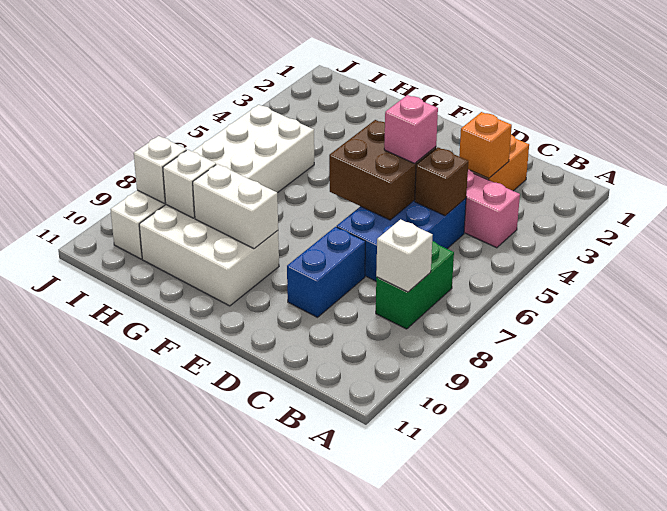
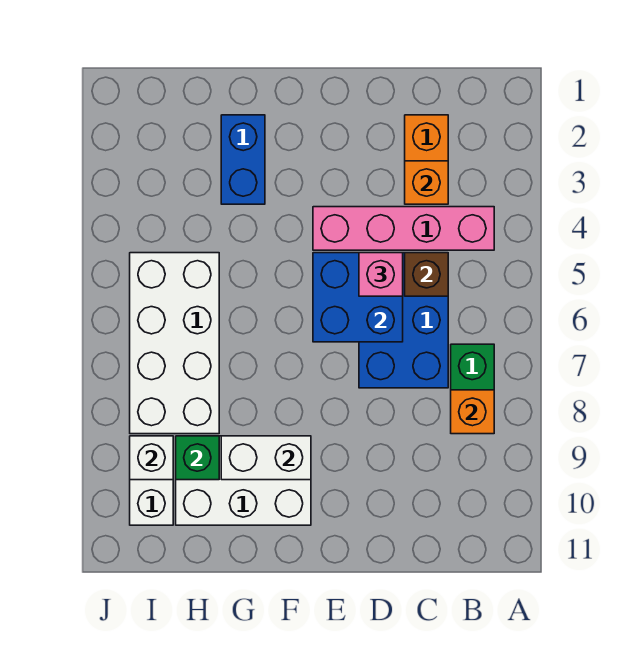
white 1x1 brick [376,219,432,292] -> orange 1x1 brick [451,390,494,434]
brown 2x2 brick [329,120,436,220] -> blue 2x2 brick [313,253,403,342]
blue 1x2 brick [287,227,365,317] -> blue 1x2 brick moved to [221,115,265,204]
white 1x1 brick [163,150,216,218] -> green 1x1 brick [176,436,219,480]

